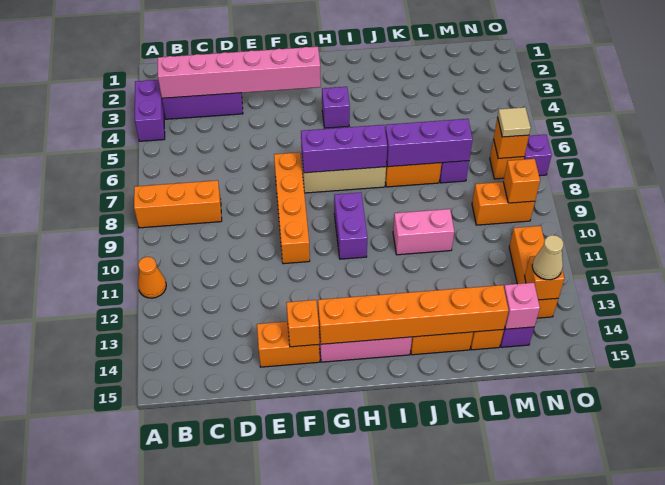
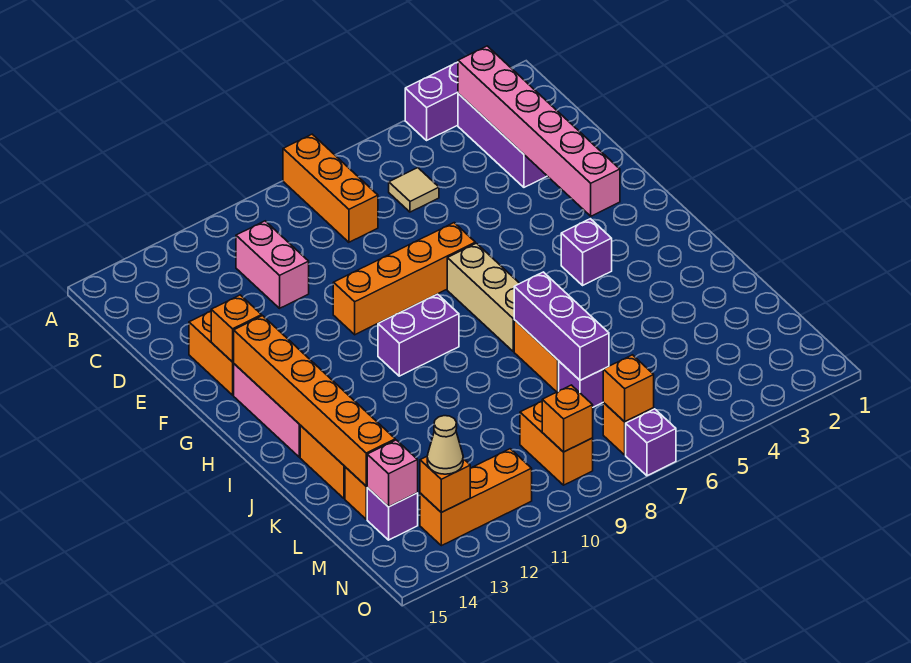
orange 1x1 cone [138,257,166,298] -> none
purple 1x3 brick [301,125,387,173] -> none
pink 1x2 brick [393,209,454,255] -> pink 1x2 brick moved to [236,221,309,308]
tan 1x1 tile [498,107,531,137] -> tan 1x1 tile moved to [389,168,439,212]

